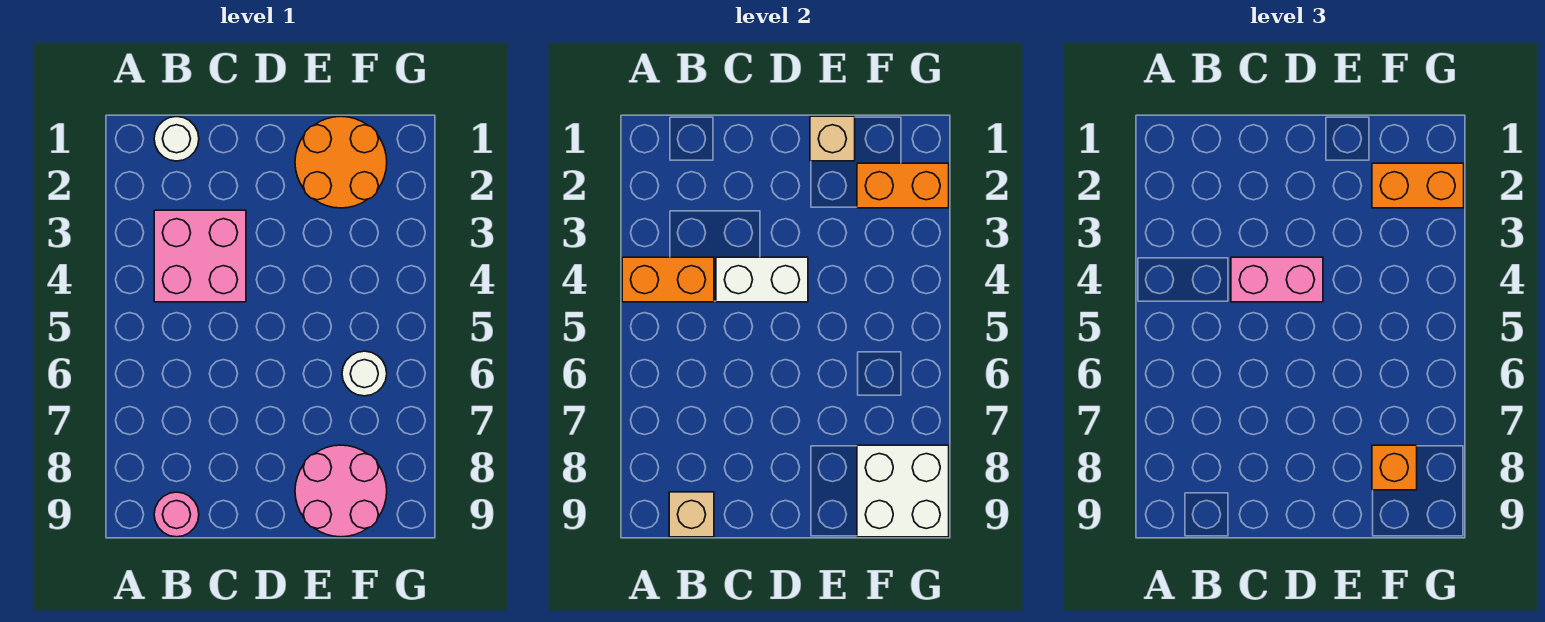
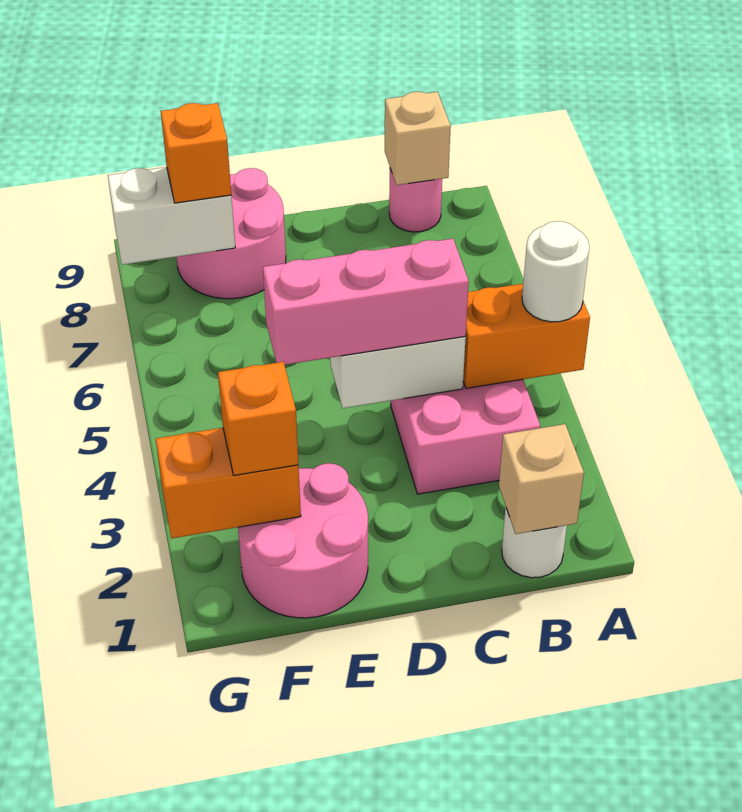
pink 1x2 brick [1231,257,1323,302] -> pink 1x3 brick [263,239,469,365]
orange 2x2 round brick [295,116,387,208] -> pink 2x2 round brick [238,463,368,618]
tan 1x1 brick [810,116,855,161] -> tan 1x1 brick moved to [499,424,584,534]
orange 1x2 brick [1372,163,1464,208] -> orange 1x1 brick [218,362,298,475]
white 1x1 round brick [342,351,387,396] -> white 1x1 round brick moved to [522,221,589,322]
white 2x2 brick [857,445,949,537] -> white 1x2 brick [108,167,235,265]

